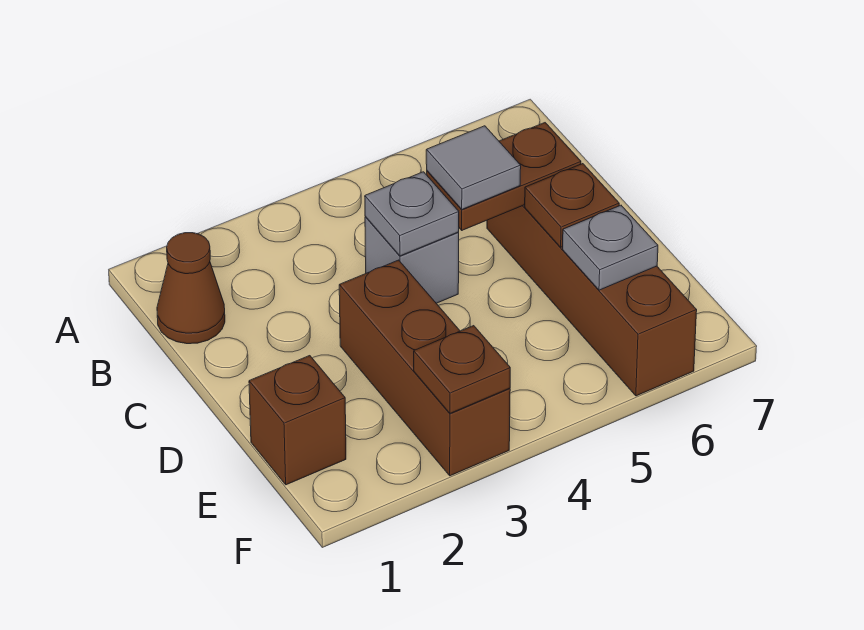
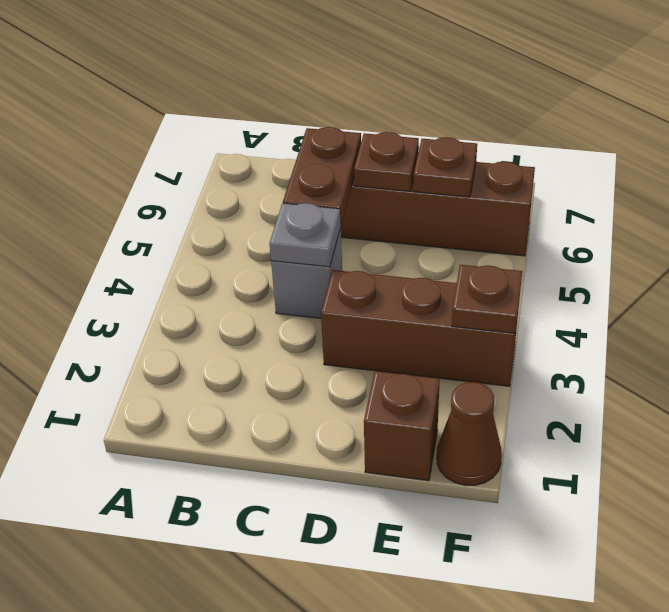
brown 1x1 cone [157,233,225,344] -> brown 1x1 cone moved to [437,382,502,485]
grey 1x1 tile [426,126,521,209] -> none
grey 1x1 plate [563,205,658,290] -> brown 1x1 plate [413,137,477,197]

